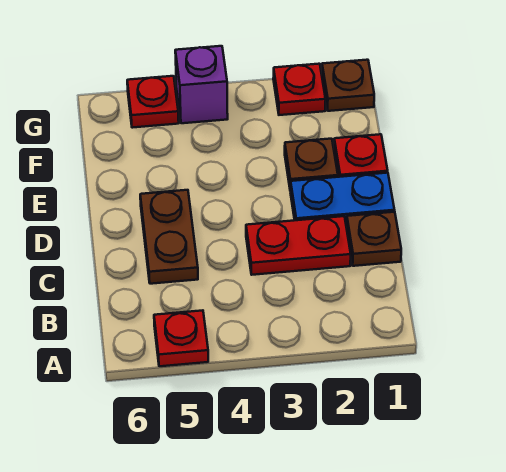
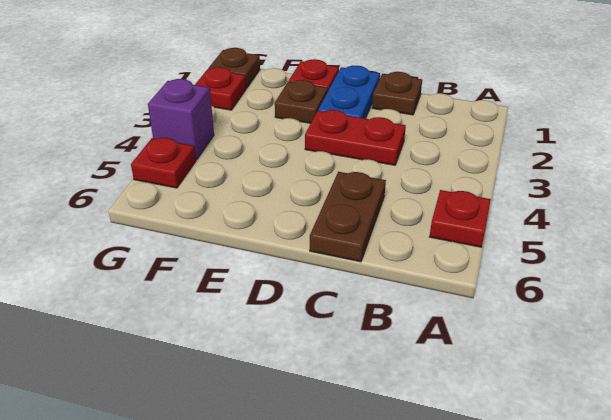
red 1x2 plate [246,216,351,275] -> red 1x2 plate turned to [305,110,406,165]
brown 1x2 plate [140,190,198,284] -> brown 1x2 plate turned to [310,172,386,262]

